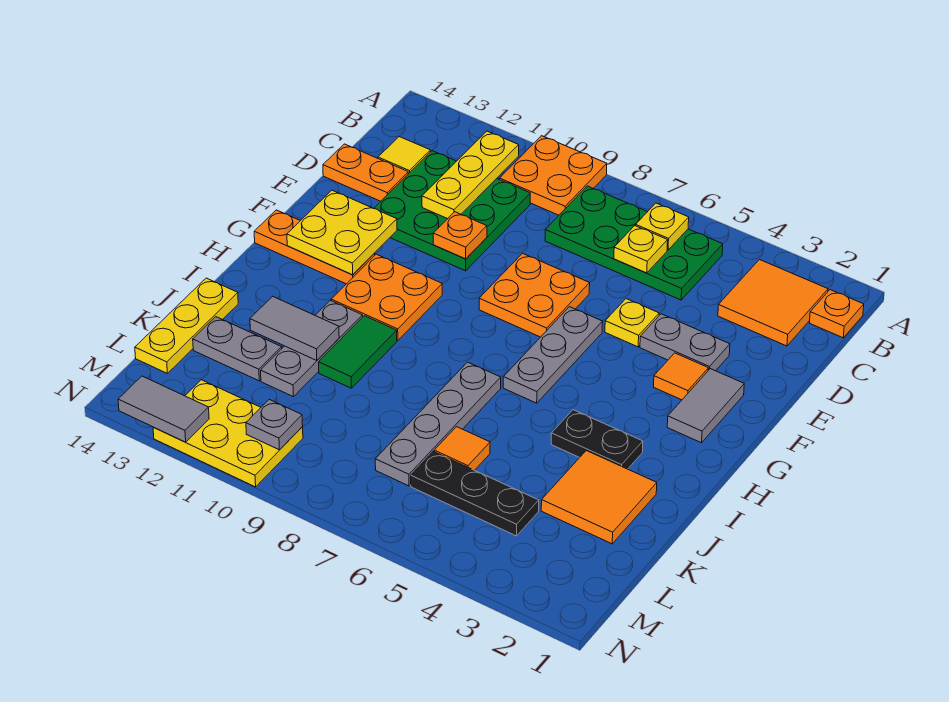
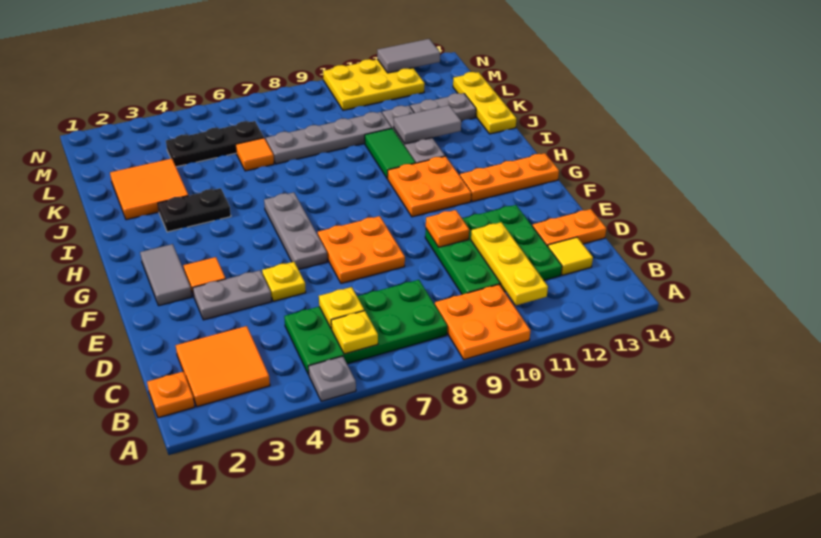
yellow 2x2 plate [287,190,397,275] -> none
grey 1x4 plate [375,362,501,486] -> grey 1x4 plate turned to [266,112,392,164]
grey 1x1 plate [246,400,303,450] -> grey 1x1 plate moved to [308,356,356,401]

